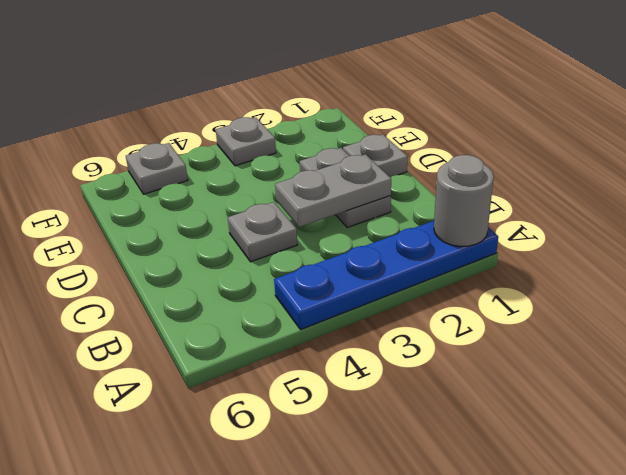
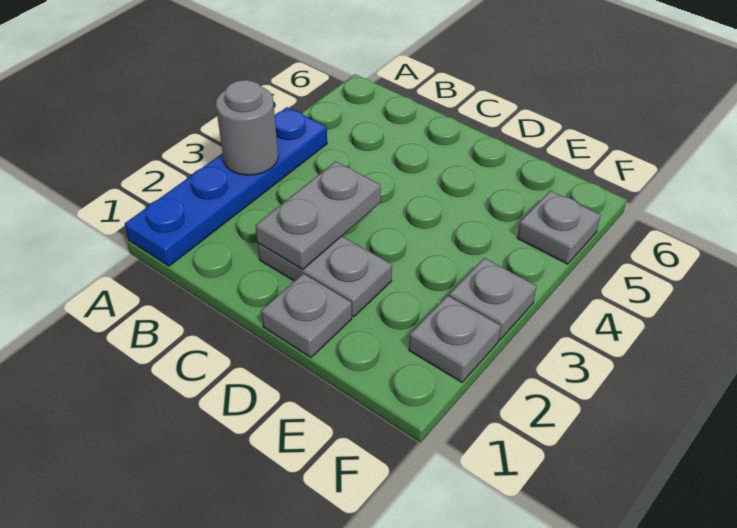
grey 1x1 round brick [434,155,494,246] -> grey 1x1 round brick moved to [216,80,278,175]
grey 1x1 plate [228,202,297,262] -> grey 1x1 plate moved to [409,296,501,382]

